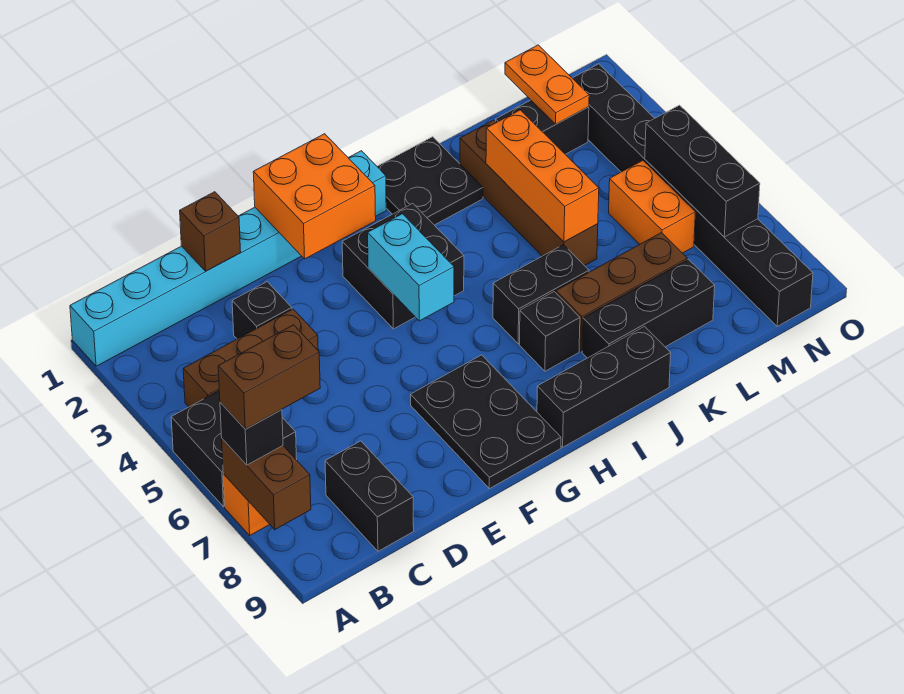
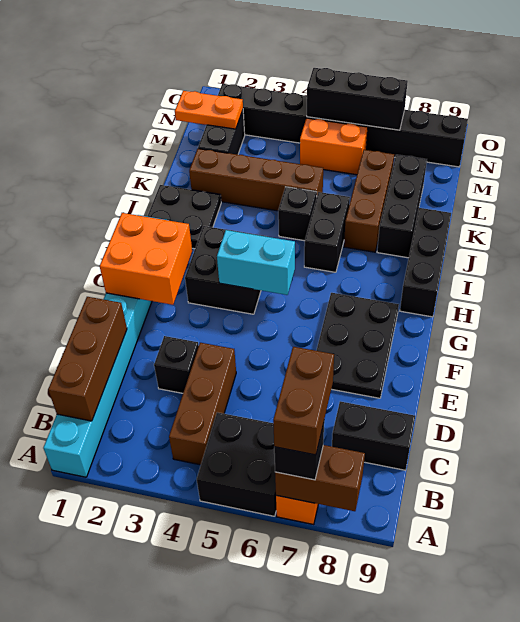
brown 1x1 brick [180,192,241,271] -> brown 1x3 brick [48,297,127,421]
black 2x3 plate [411,355,561,489] -> black 2x3 plate turned to [316,293,399,398]
black 1x1 brick [520,292,580,371] -> black 1x1 brick moved to [278,187,317,241]
orange 1x3 brick [486,110,599,242] -> none

